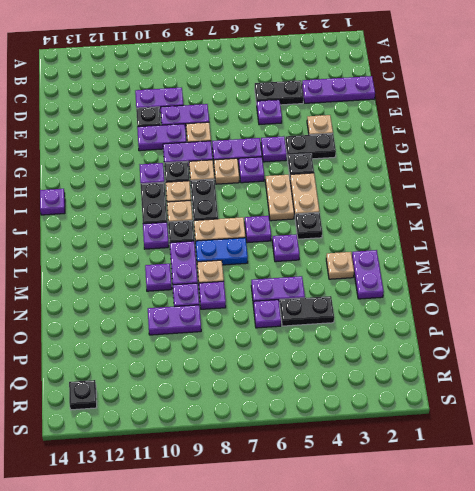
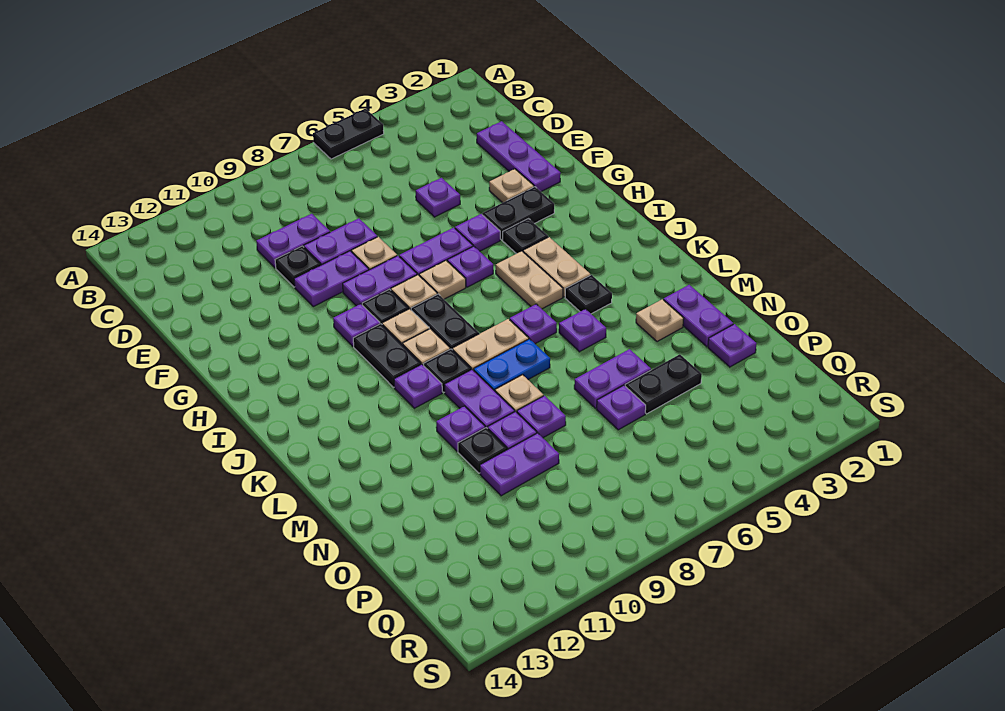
purple 1x3 plate [302,76,375,103] -> purple 1x3 plate turned to [477,121,561,192]
black 1x2 plate [255,80,304,105] -> black 1x2 plate moved to [313,109,384,159]
purple 1x1 plate [40,189,65,215] -> purple 1x1 plate moved to [708,324,757,367]
black 1x1 plate [69,380,97,410] -> black 1x1 plate moved to [458,428,507,473]

